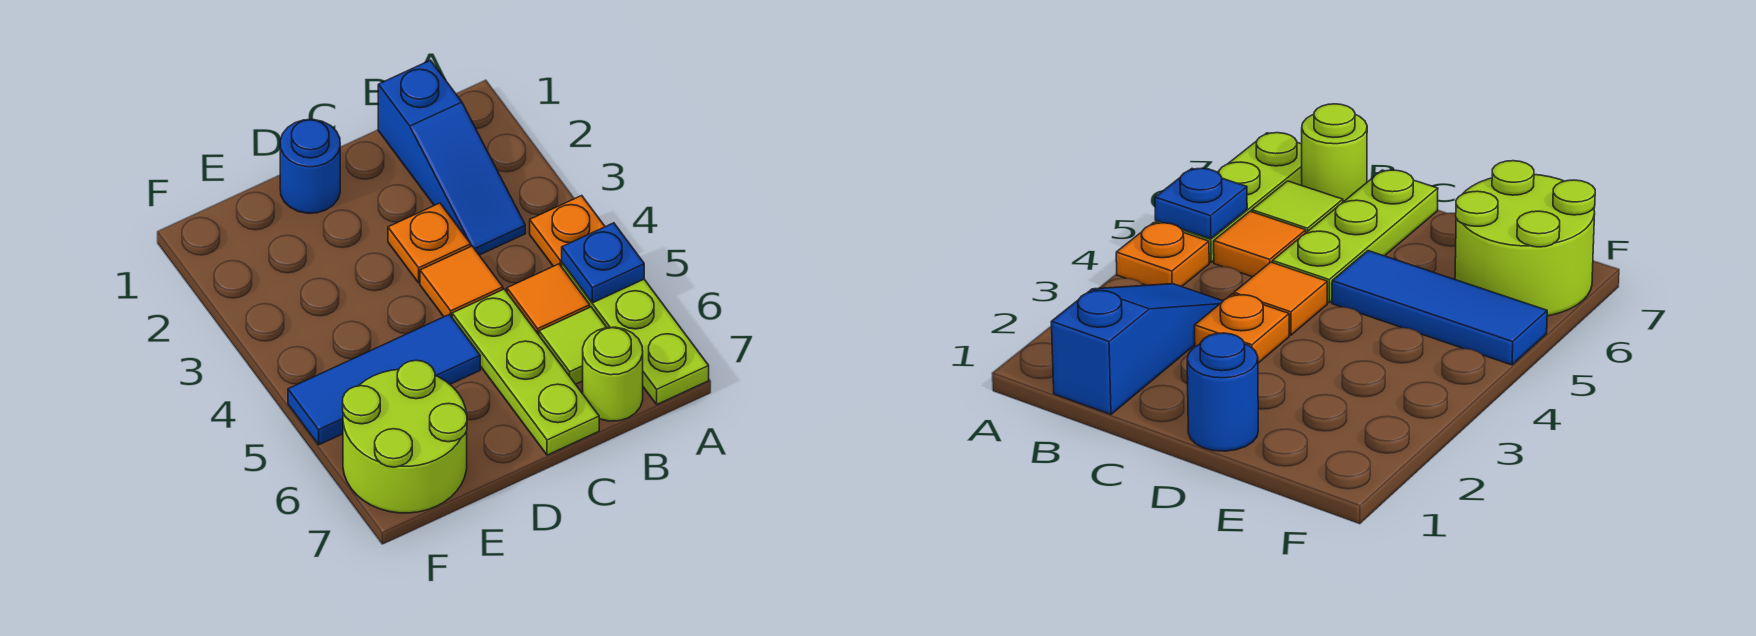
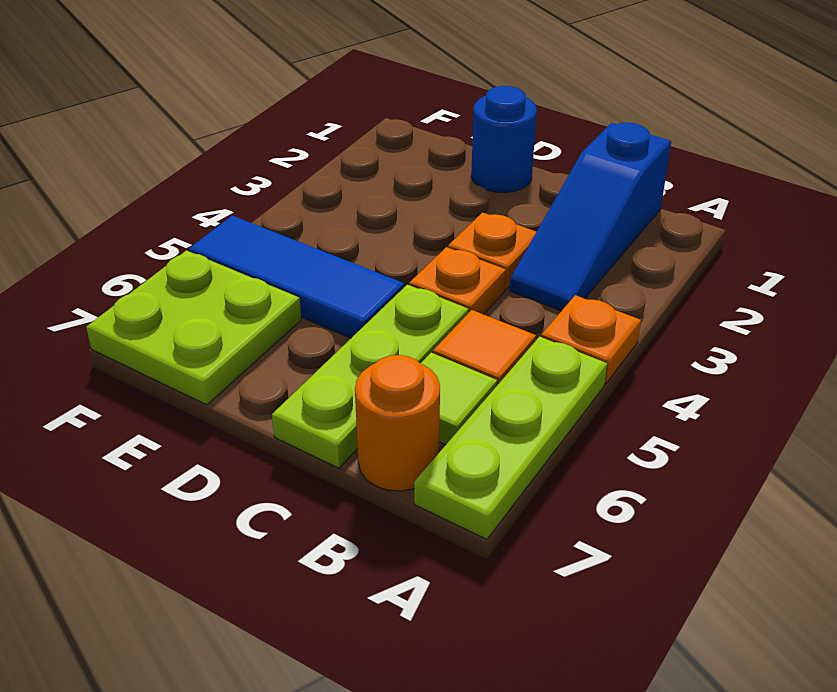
blue 1x1 plate [562,223,644,303] -> none
lime 1x1 round brick [583,327,643,421] -> orange 1x1 round brick [355,355,440,491]
orange 1x1 tile [420,246,503,317] -> orange 1x1 plate [409,247,506,314]
lime 2x2 round brick [343,360,467,513] -> lime 2x2 plate [86,250,301,405]

